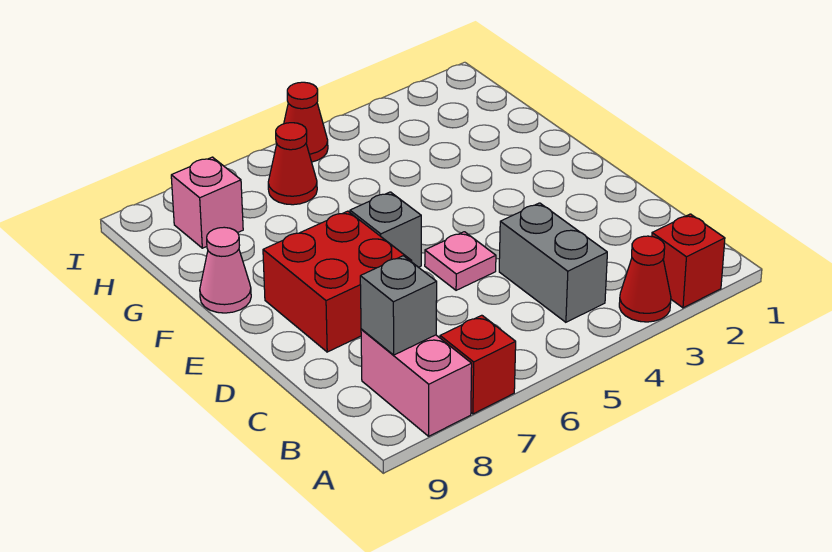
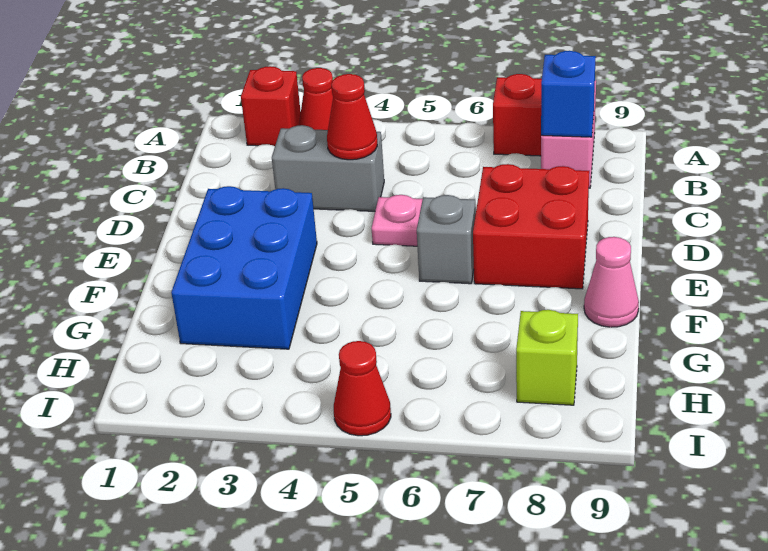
grey 1x2 brick [499,203,607,322] -> grey 1x2 brick turned to [272,125,384,211]
grey 1x1 brick [360,256,437,355] -> blue 1x1 brick [541,51,596,137]
none -> blue 2x3 brick [171,186,317,349]
red 1x1 cone [268,123,317,205] -> red 1x1 cone moved to [327,74,377,160]
pink 1x1 brick [171,157,243,248] -> lime 1x1 brick [516,310,578,405]

